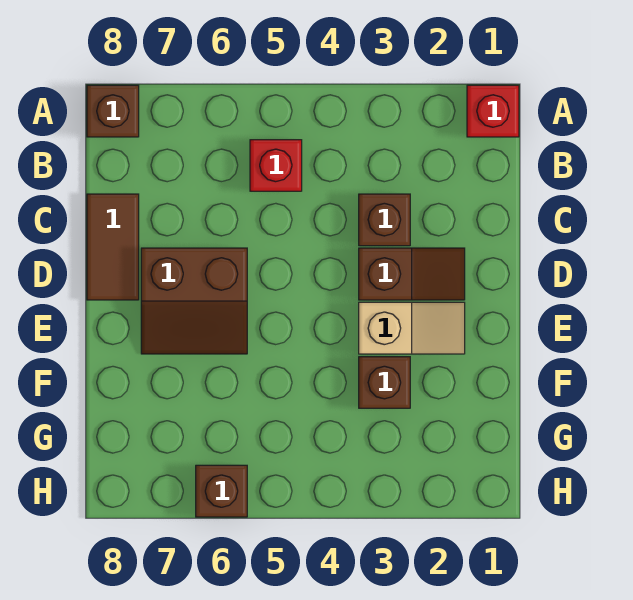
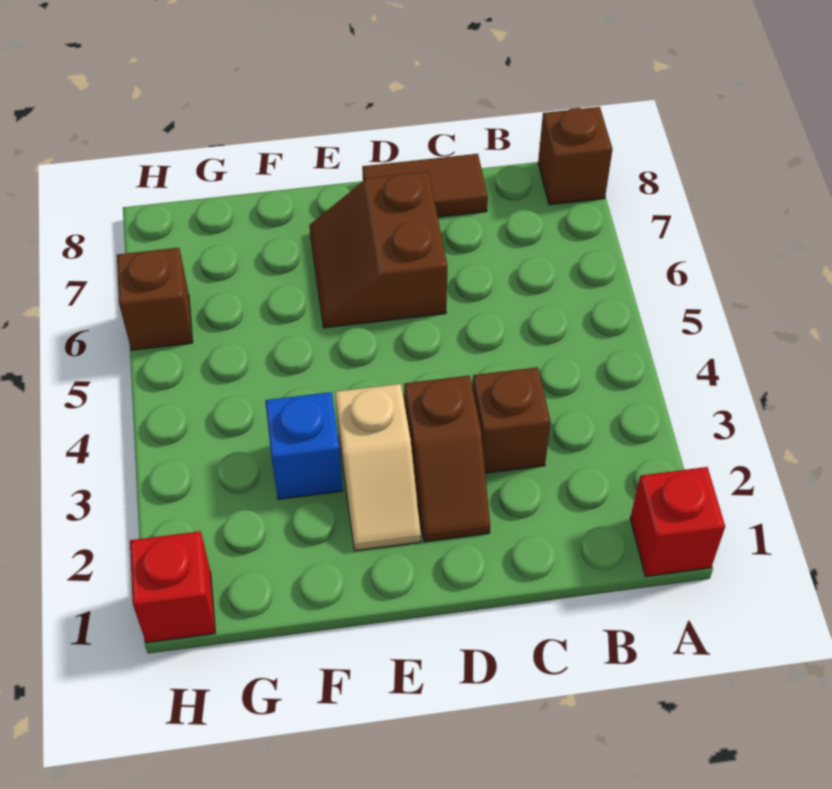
red 1x1 brick [250,140,302,191] -> red 1x1 brick moved to [130,531,215,643]
brown 1x1 brick [359,357,410,408] -> blue 1x1 brick [265,392,343,499]

